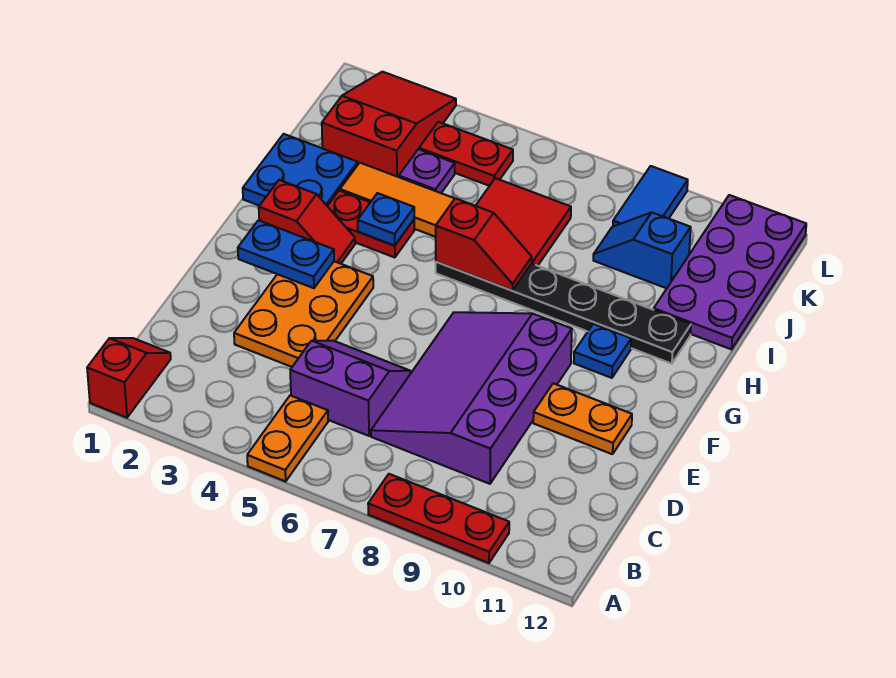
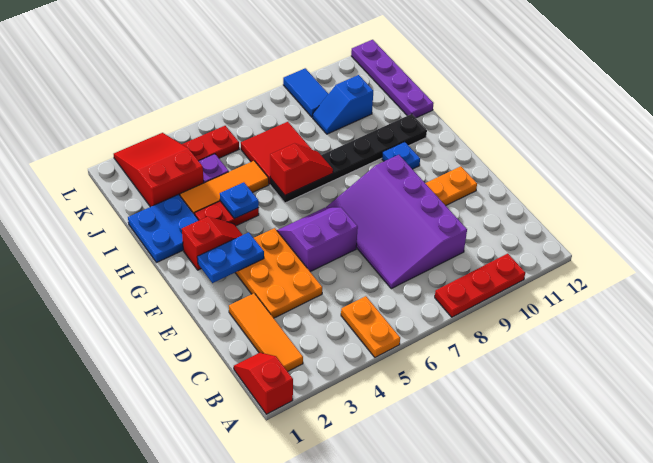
none -> orange 1x3 tile [229,293,303,371]
purple 2x2 slope [290,341,410,436] -> purple 2x2 slope moved to [277,207,358,272]
purple 2x4 plate [654,195,806,349] -> purple 1x4 plate [351,40,434,118]

